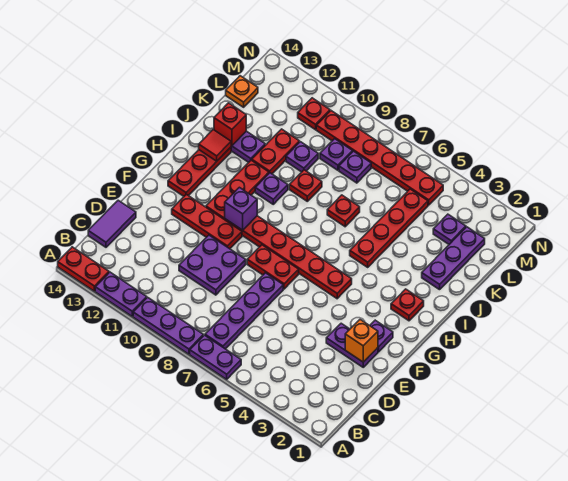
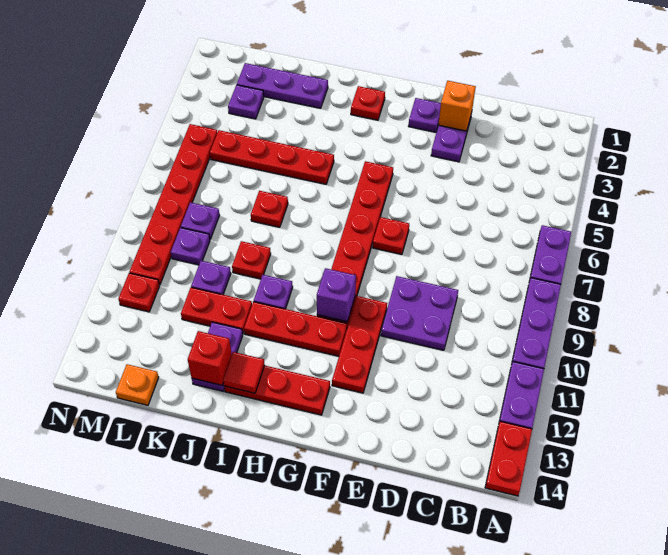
purple 1x4 plate [205,273,283,349] -> none
purple 1x2 tile [88,200,136,247] -> none
red 1x2 plate [247,245,299,289] -> red 1x1 plate [373,217,409,254]

